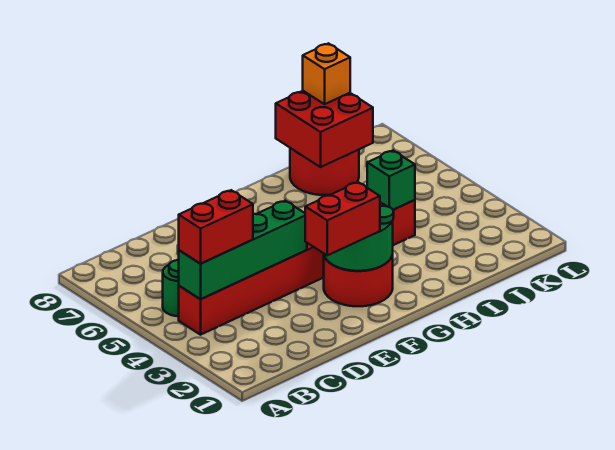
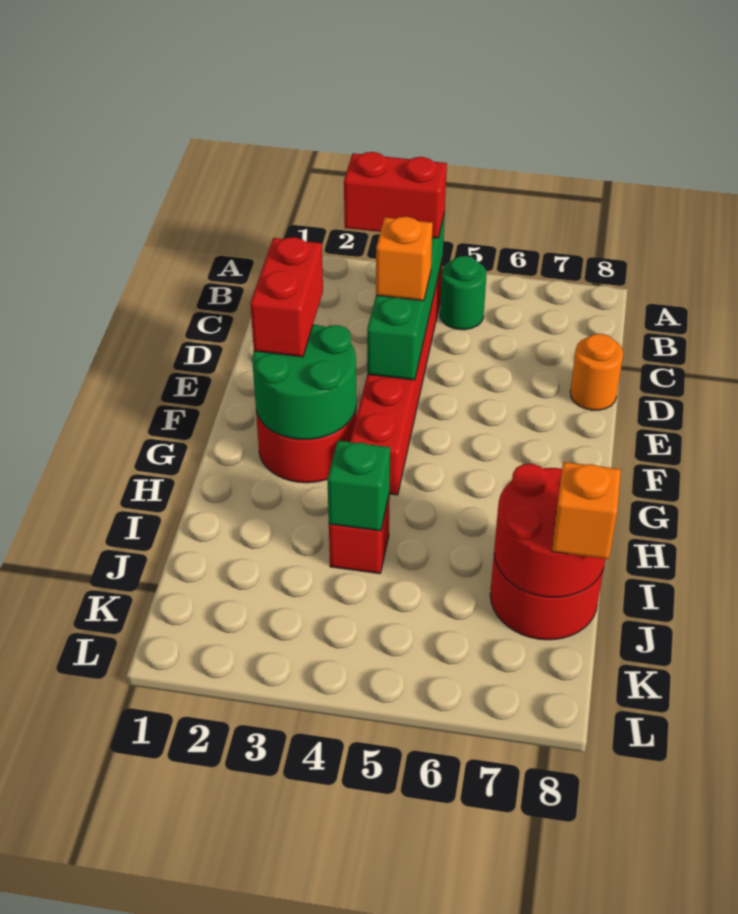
red 1x2 brick [179,190,253,264] -> red 1x2 brick turned to [344,152,447,238]
none -> orange 1x1 brick [376,217,433,301]
none -> orange 1x1 round brick [570,334,623,410]
red 2x2 brick [276,91,373,167] -> red 2x2 round brick [494,464,605,597]

